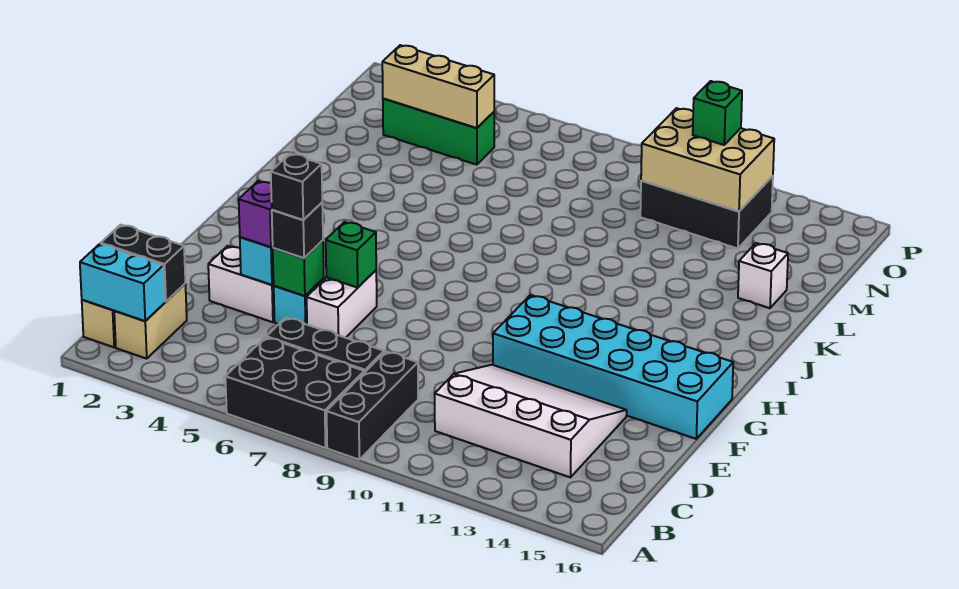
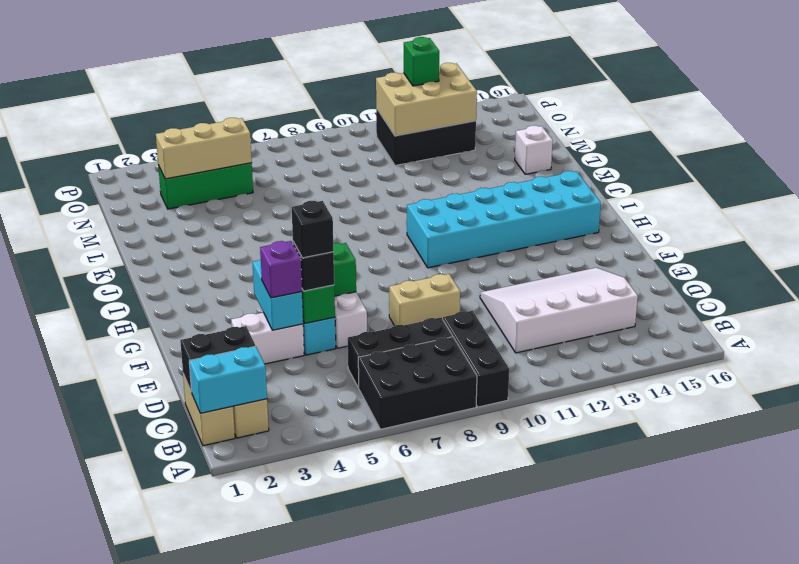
none -> tan 1x2 brick [389,274,460,326]
cyan 2x6 brick [493,295,733,439] -> cyan 2x6 brick moved to [407,171,601,268]

